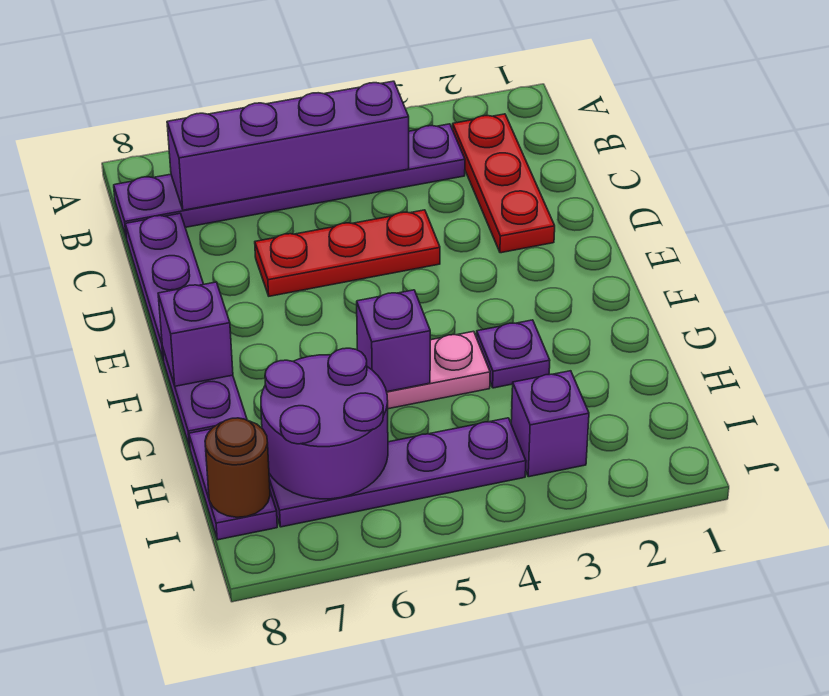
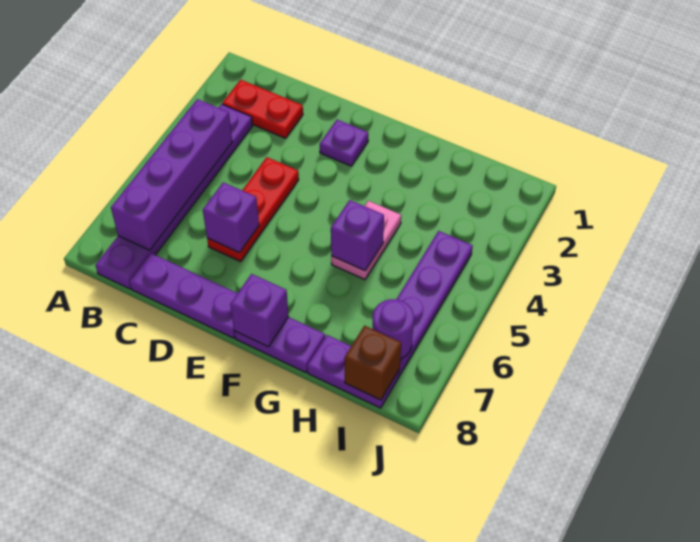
red 1x3 plate [453,114,555,253] -> red 1x2 plate [222,80,303,138]
purple 1x1 plate [477,320,550,388] -> purple 1x1 plate moved to [320,120,368,166]
purple 2x2 round brick [261,348,388,499] -> purple 1x1 round brick [373,299,414,359]
purple 1x1 brick [511,371,589,477] -> purple 1x1 brick moved to [203,182,259,253]
brown 1x1 round brick [205,418,270,517] -> brown 1x1 brick [345,326,401,400]

